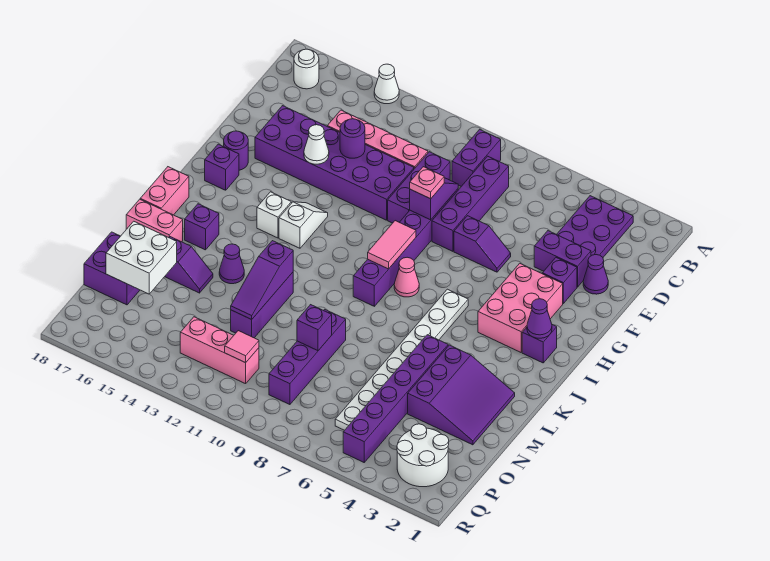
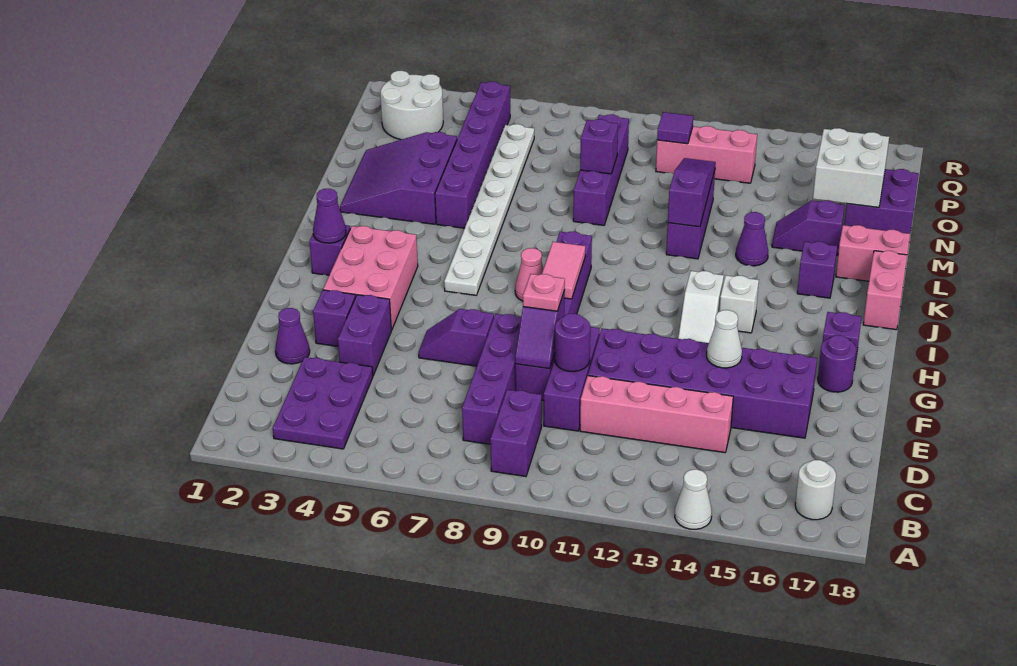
purple 1x2 brick [534,231,591,287] -> purple 1x2 brick turned to [338,295,391,375]
purple 1x1 round brick [340,119,365,158] -> purple 1x1 round brick moved to [555,314,590,372]
pink 1x1 tile [225,331,259,363] -> purple 1x1 tile [657,112,693,144]

